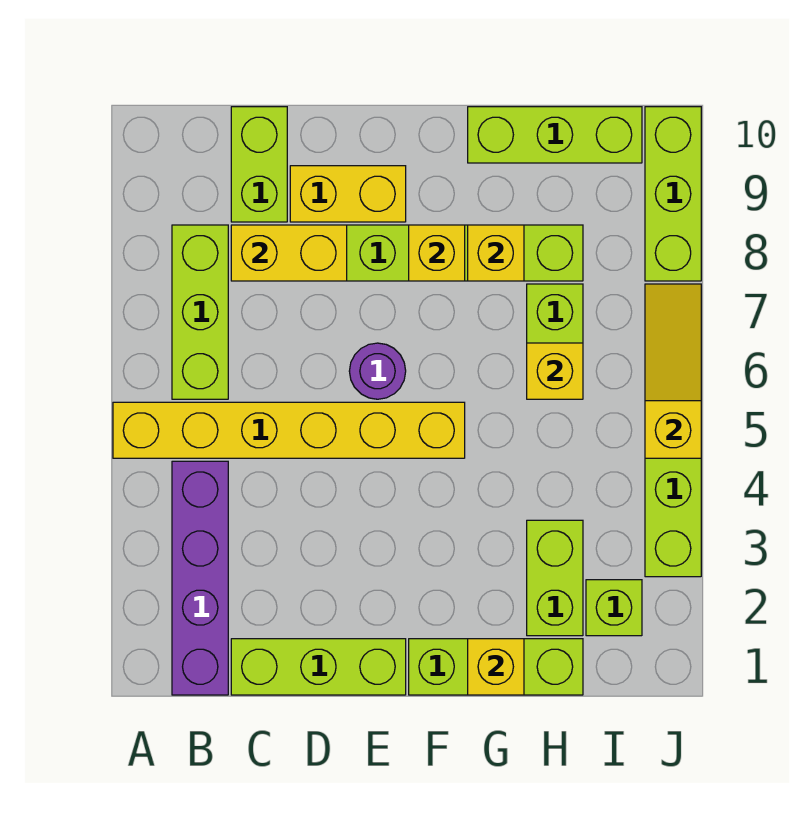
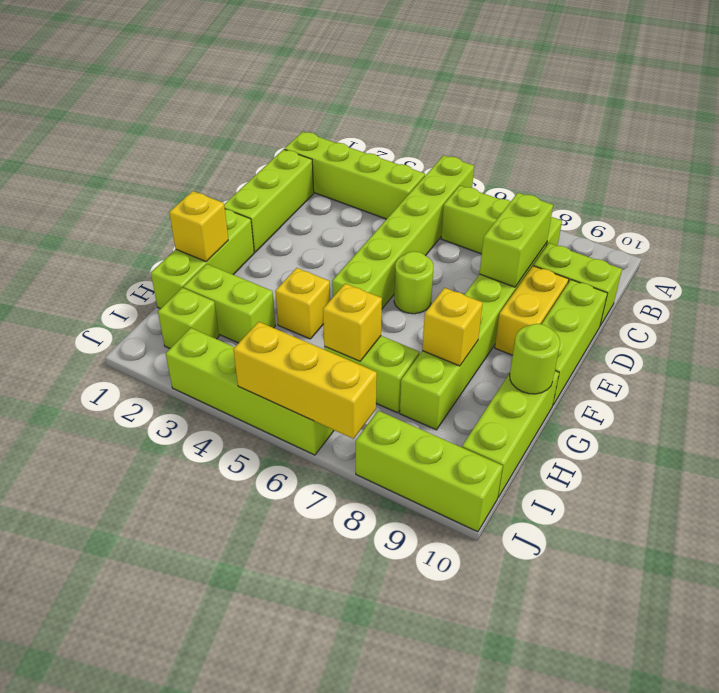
yellow 1x6 brick [113,402,465,458] -> lime 1x6 brick [332,155,474,309]
purple 1x4 brick [172,461,228,695] -> lime 1x4 brick [284,132,425,219]
yellow 1x2 brick [231,225,347,281] -> lime 1x2 brick [480,193,553,287]
none -> lime 1x3 brick [542,280,607,405]
purple 1x1 round brick [349,343,406,399] -> lime 1x1 round brick [394,251,433,314]
yellow 1x1 brick [409,225,465,281] -> yellow 1x1 brick moved to [275,268,330,339]
none -> lime 1x1 round brick [510,324,560,394]
yellow 1x3 slope [645,284,701,458] -> yellow 1x3 brick [233,322,377,439]

